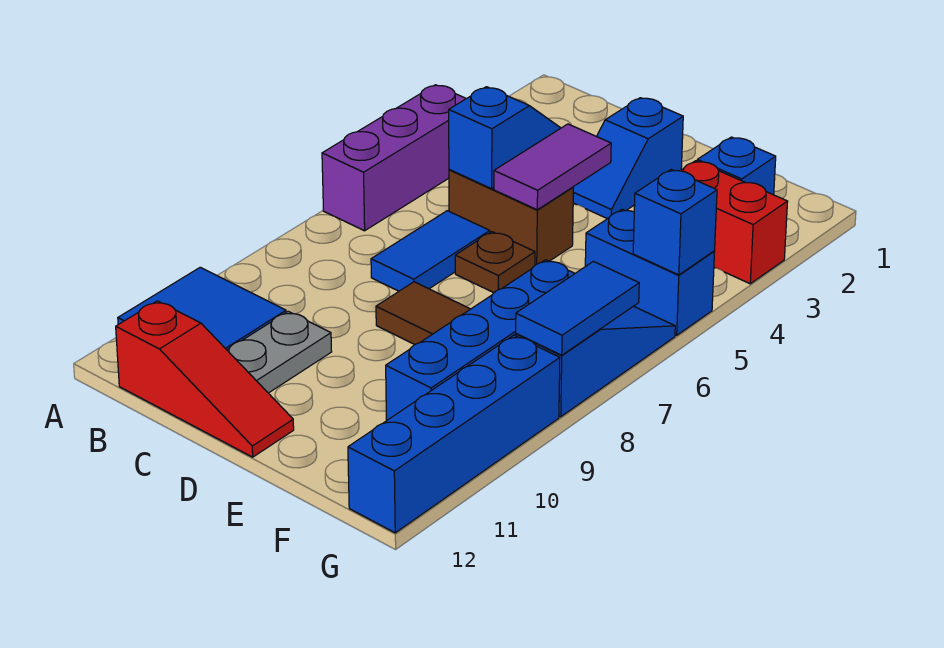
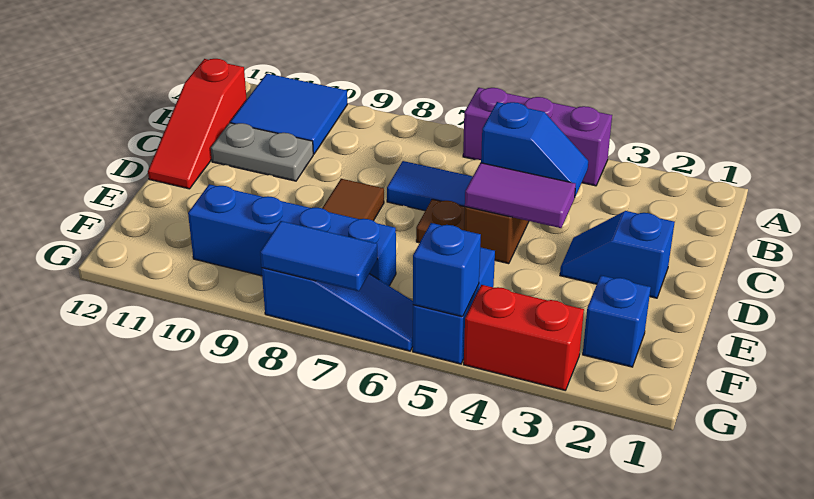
red 1x2 brick [681,161,788,284] -> red 1x2 brick turned to [464,285,584,390]
blue 1x4 brick [348,335,560,533] -> none

